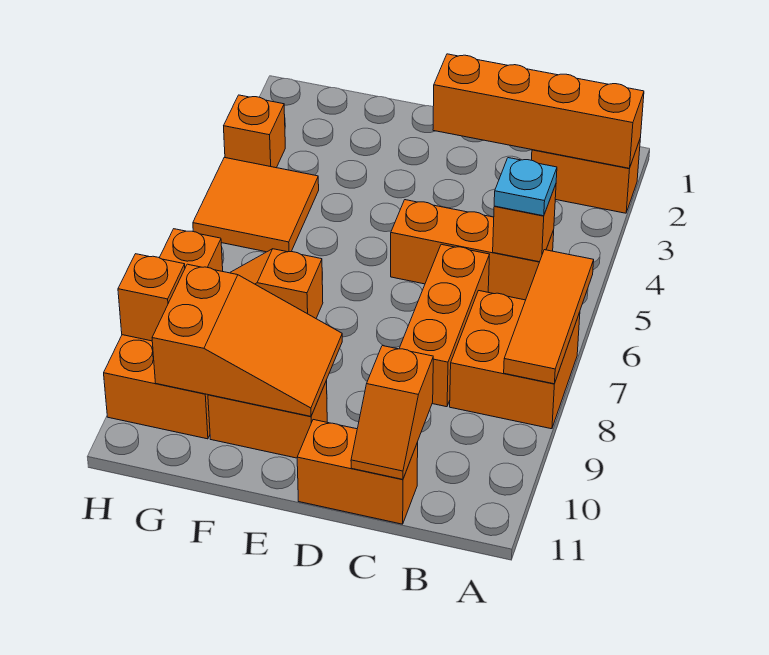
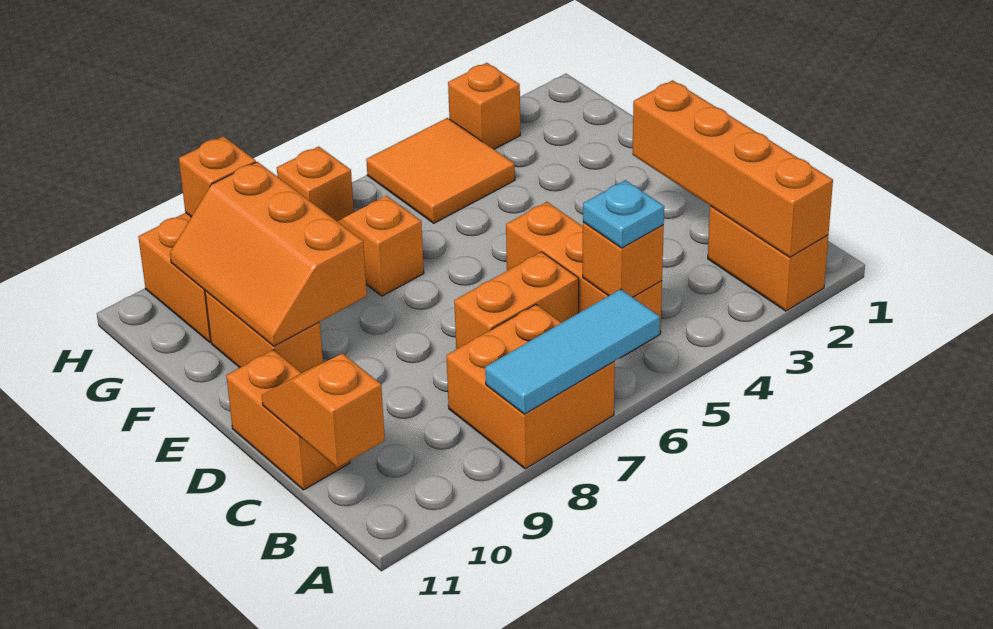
orange 1x3 tile [504,250,594,384] -> cyan 1x3 tile [485,289,660,414]
orange 1x3 brick [399,244,490,407] -> orange 1x2 brick [454,252,579,349]
orange 1x2 slope [351,346,433,479] -> orange 1x2 slope turned to [262,354,385,468]
orange 2x3 slope [152,264,342,416] -> orange 2x3 slope turned to [170,162,367,346]

